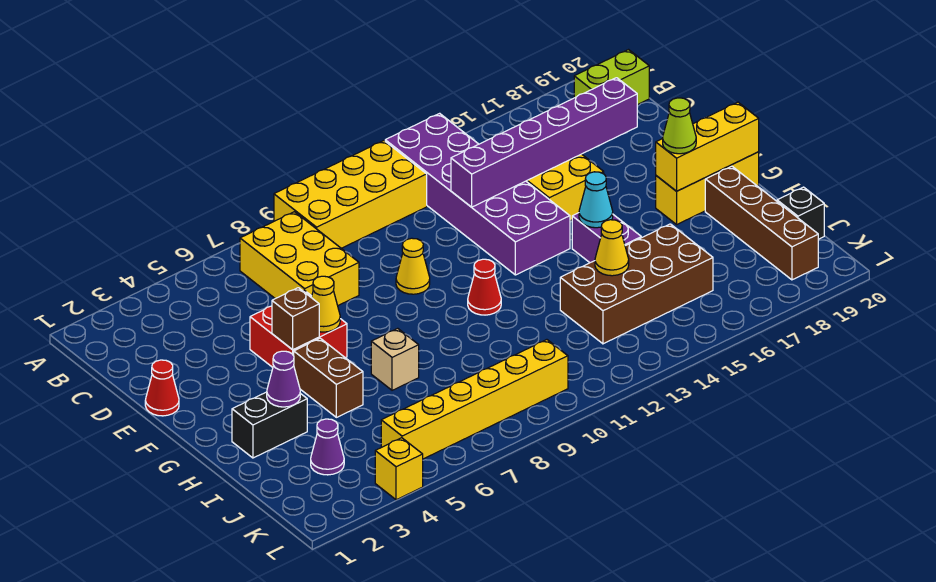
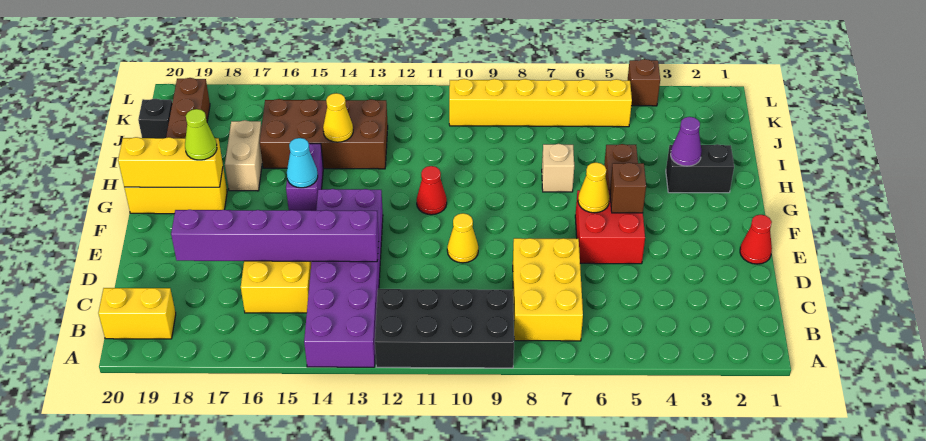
yellow 2x4 brick [274,141,427,248] -> black 2x4 brick [375,289,514,368]
lime 1x2 brick [574,50,649,105] -> yellow 1x2 brick [98,288,176,339]
none -> tan 1x2 brick [225,120,262,191]
purple 1x1 cone [311,419,344,475] -> none
yellow 1x1 brick [375,438,423,500] -> brown 1x1 brick [627,59,660,106]

